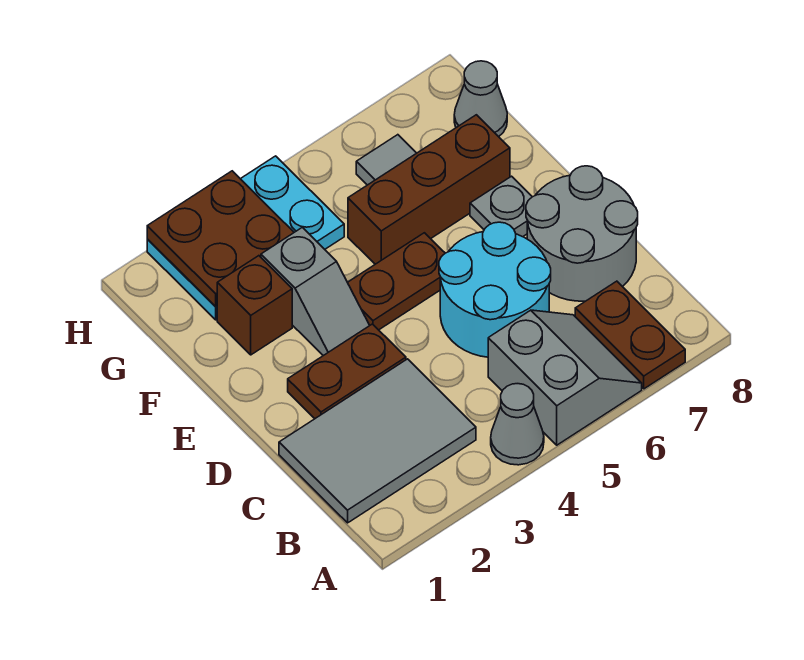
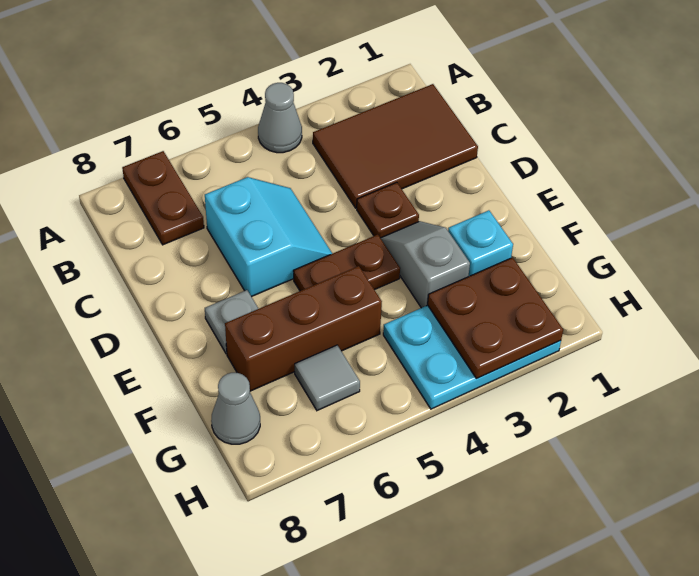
grey 2x2 slope [488,310,642,445] -> none
grey 2x3 tile [279,359,476,523] -> brown 2x3 tile [313,84,478,208]
cyan 2x2 round brick [439,222,551,357] -> cyan 2x2 slope [205,177,332,297]
grey 2x2 round brick [526,166,638,301] -> none
brown 1x2 plate [288,324,406,419] -> brown 1x1 plate [357,182,419,238]
brown 1x1 brick [217,256,292,355] -> cyan 1x1 brick [448,210,513,277]

